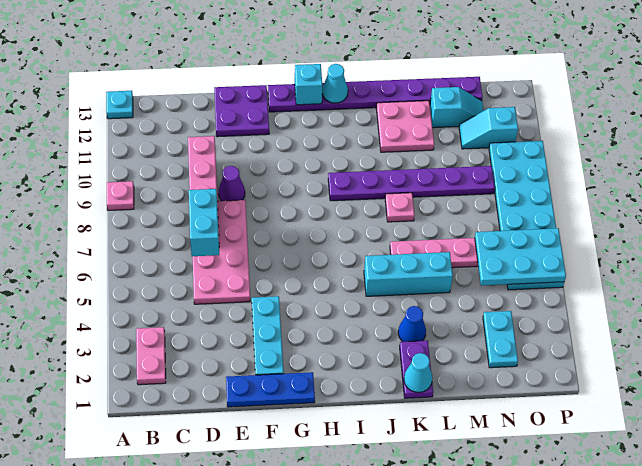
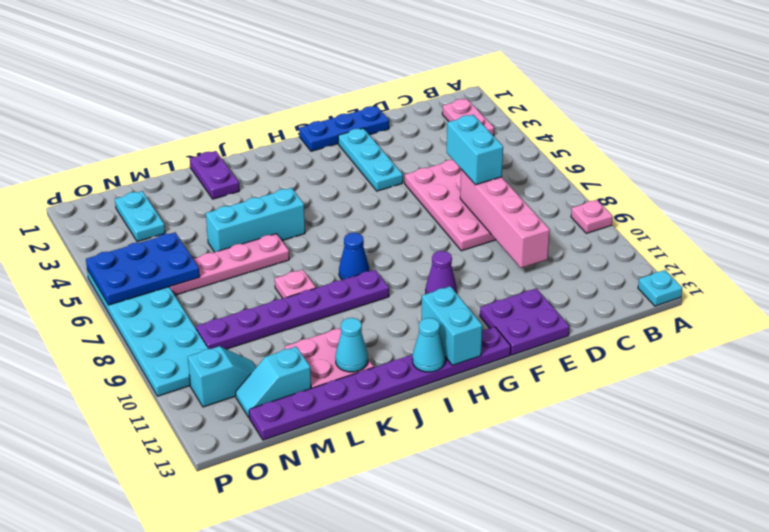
purple 1x1 cone [219,166,245,201] -> purple 1x1 cone moved to [426,251,457,294]
cyan 1x1 brick [295,64,322,105] -> cyan 1x2 brick [421,286,482,365]
cyan 1x1 cone [404,353,432,392] -> cyan 1x1 cone moved to [335,318,368,372]
blue 1x1 cone [398,306,426,342] -> blue 1x1 cone moved to [339,233,369,280]
cyan 2x3 plate [475,228,566,286] -> blue 2x3 plate [86,232,200,305]

